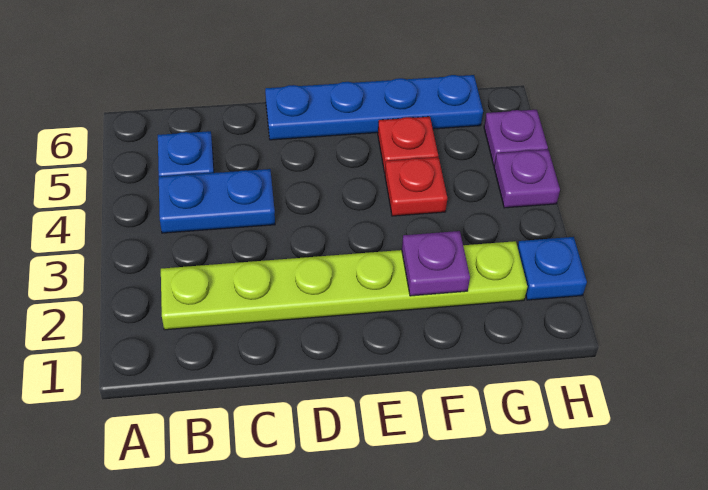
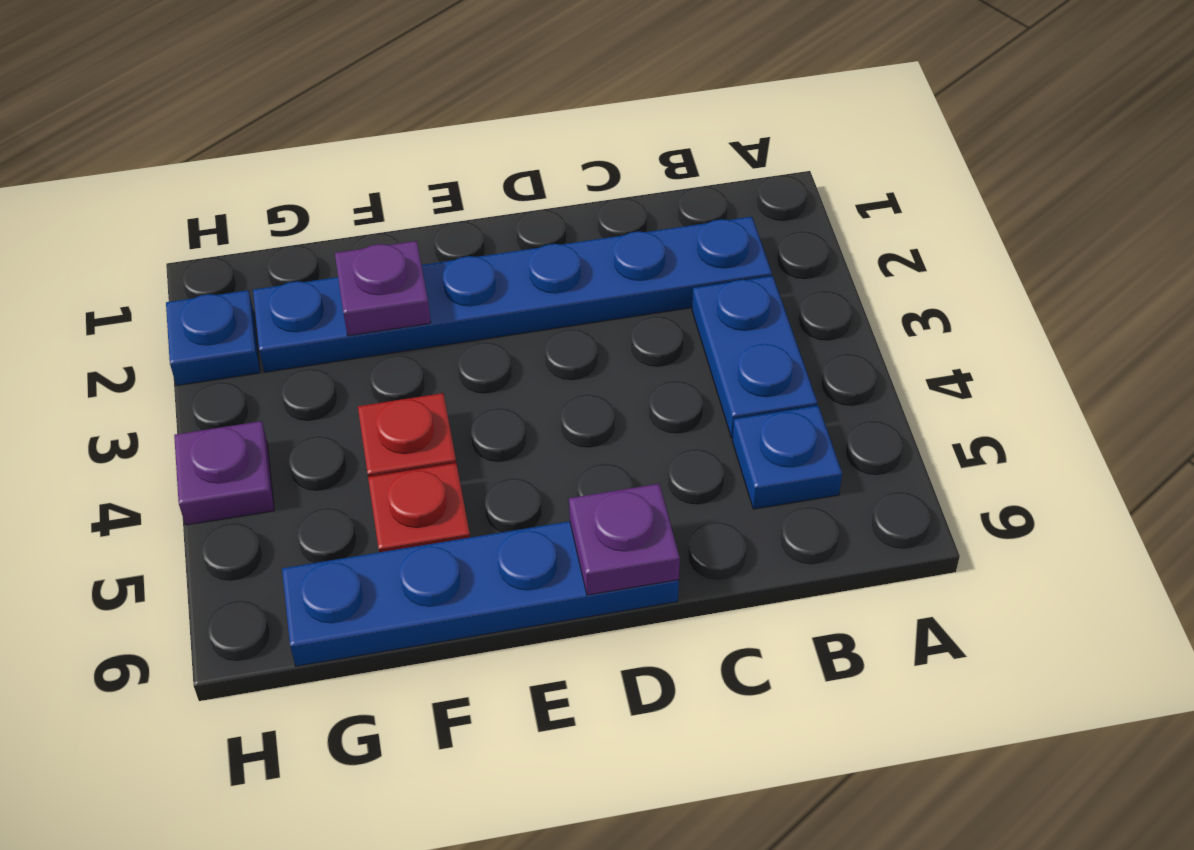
lime 1x6 plate [161,241,527,330] -> blue 1x6 plate [253,217,772,372]
blue 1x2 plate [159,169,275,233] -> blue 1x2 plate turned to [692,276,817,438]
purple 1x1 plate [484,110,548,165] -> purple 1x1 plate moved to [569,484,680,595]

